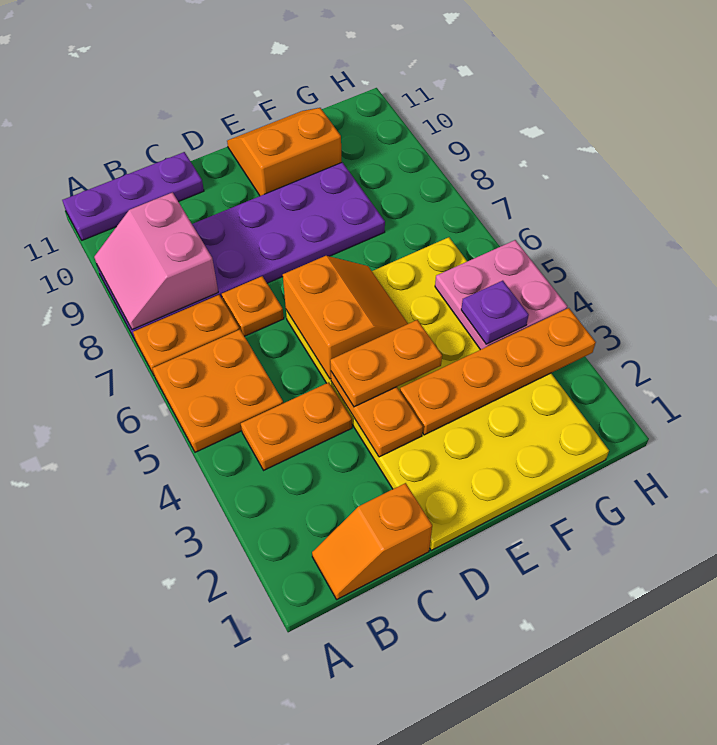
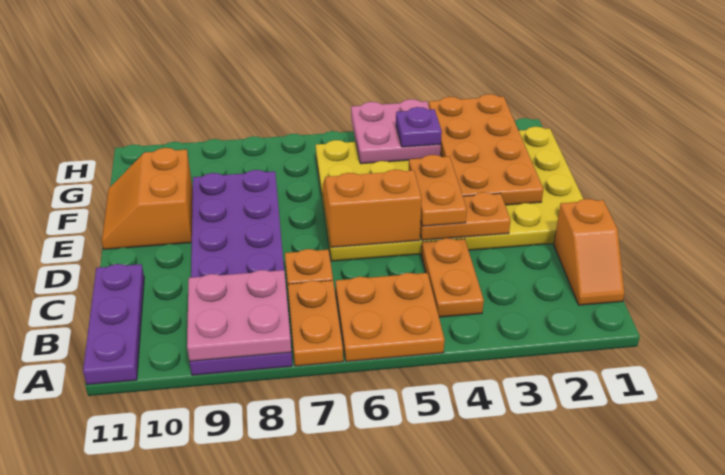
pink 2x2 slope [94,192,218,330] -> pink 2x2 plate [187,270,291,361]
orange 1x4 plate [400,308,596,435] -> orange 2x4 plate [429,94,544,205]

